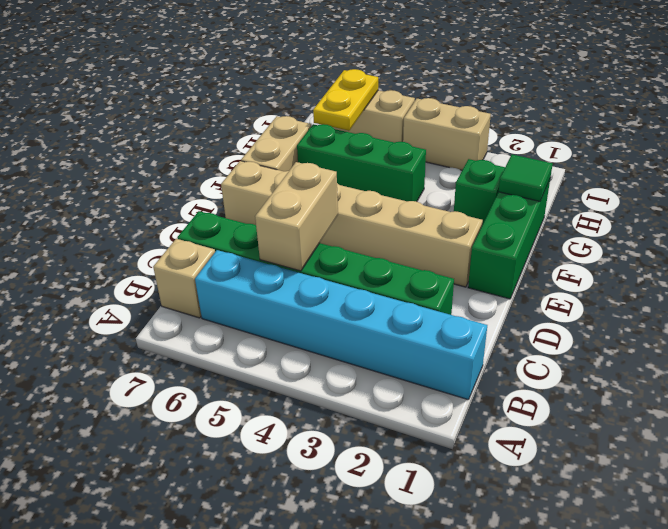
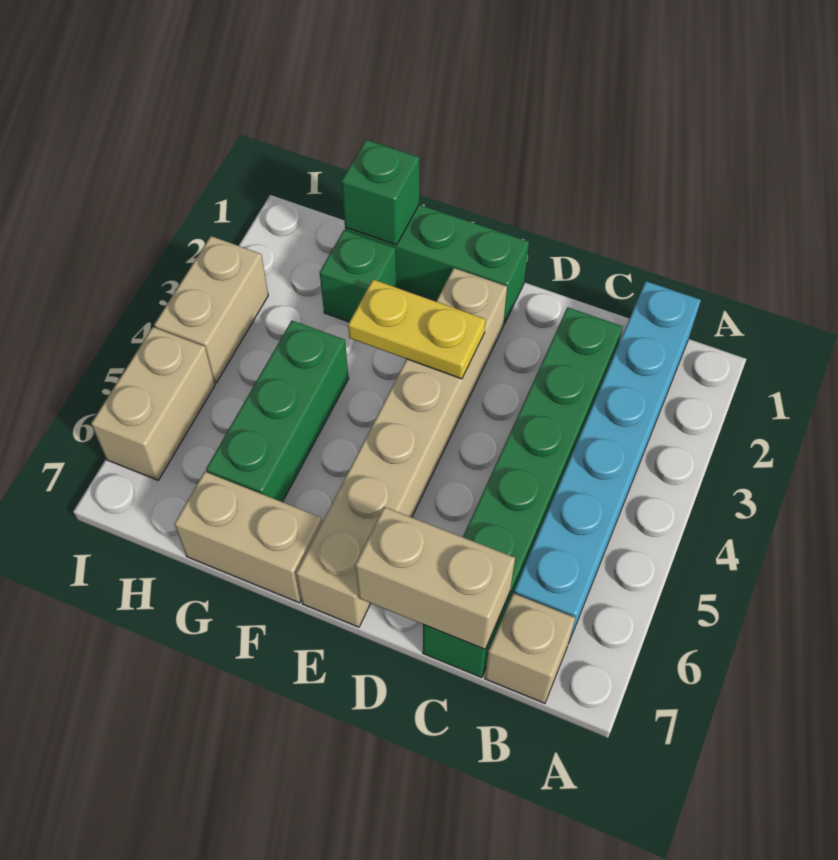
tan 1x2 brick [255,162,338,271] -> tan 1x2 brick moved to [355,507,515,649]
green 1x1 tile [498,155,553,201] -> green 1x1 brick [341,140,419,245]
yellow 1x2 plate [313,69,378,131] -> yellow 1x2 plate moved to [348,279,486,379]

